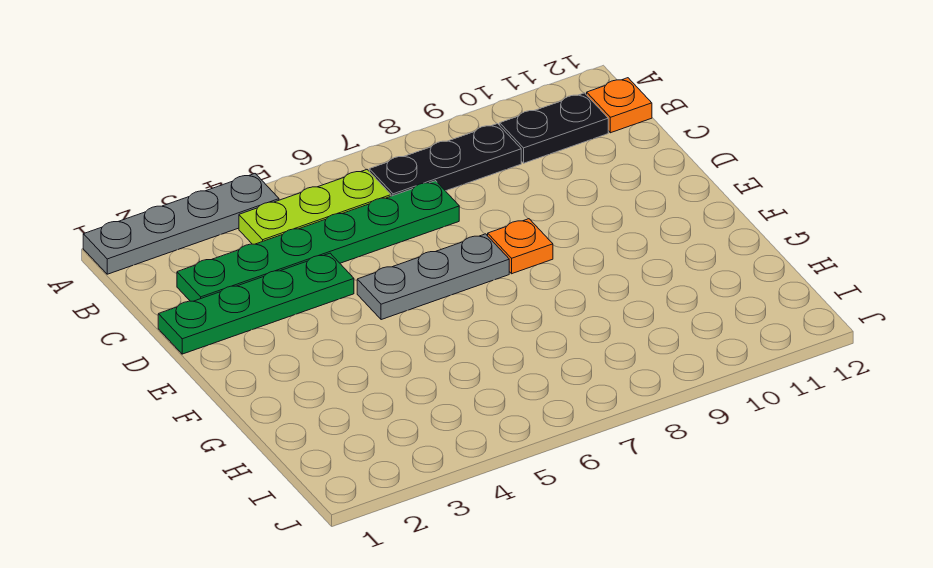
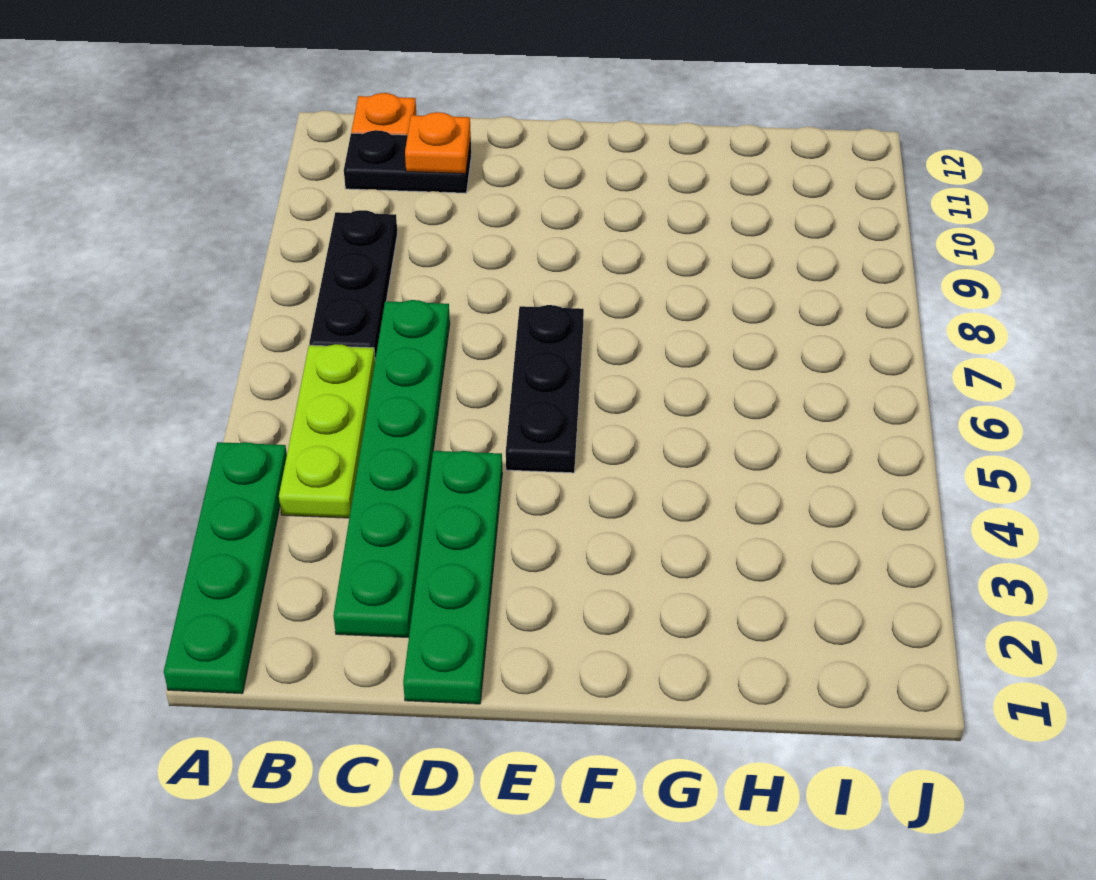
grey 1x4 plate [83,174,279,274] -> green 1x4 plate [164,442,287,694]
black 1x2 plate [500,93,608,163] -> black 1x2 plate turned to [344,130,471,193]
grey 1x3 plate [357,234,509,320] -> black 1x3 plate [506,305,584,473]
orange 1x1 plate [488,219,553,274] -> orange 1x1 plate moved to [405,112,471,174]

